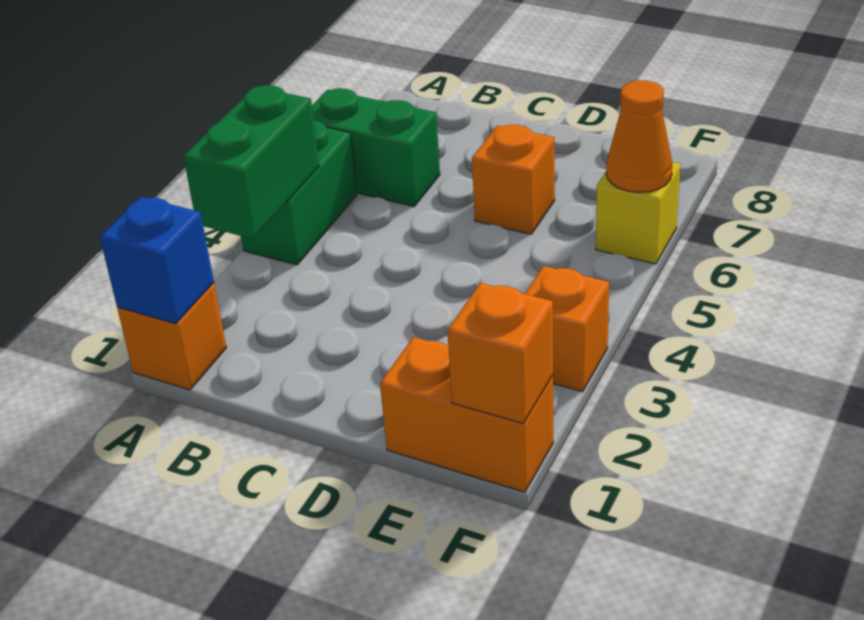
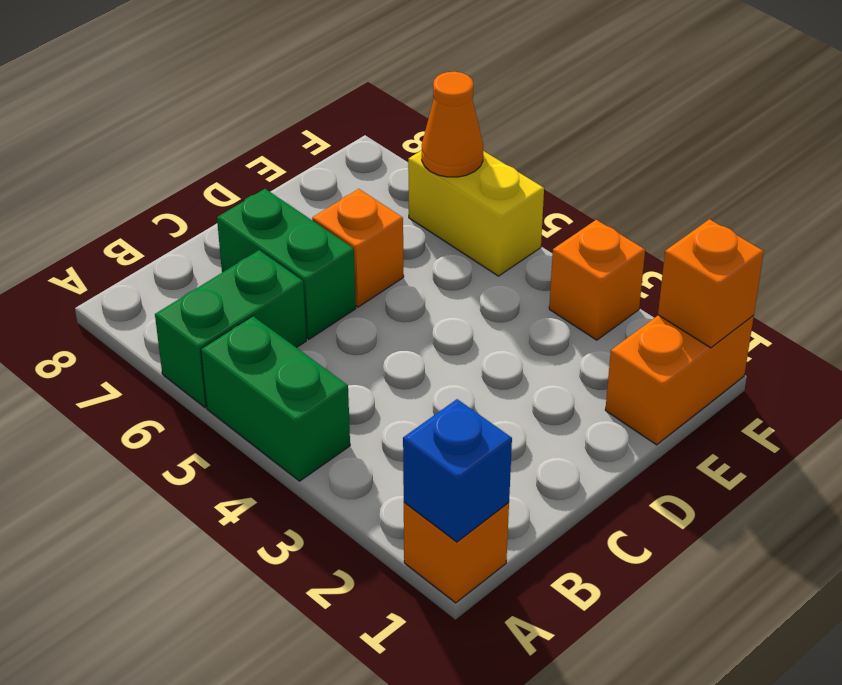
green 1x2 brick [183,85,319,239] -> green 1x2 brick moved to [217,189,356,339]
yellow 1x1 brick [596,162,680,264] -> yellow 1x2 brick [408,150,544,276]

